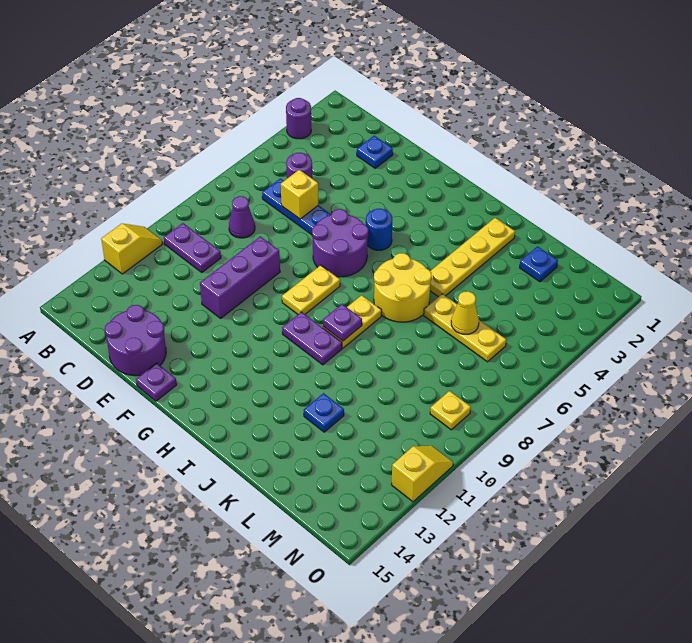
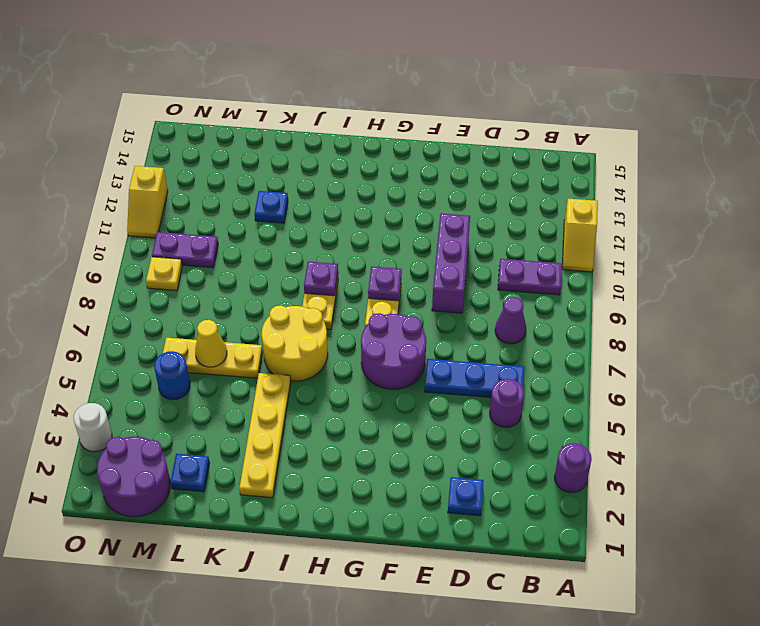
yellow 1x1 brick [281,170,318,219] -> none
purple 2x2 round brick [105,305,166,376] -> purple 2x2 round brick moved to [97,437,171,517]
purple 1x1 plate [136,363,177,401] -> purple 1x1 plate moved to [368,267,402,301]
blue 1x1 round brick [366,209,392,250] -> blue 1x1 round brick moved to [154,351,190,400]
purple 1x2 plate [282,312,342,365] -> purple 1x2 plate moved to [152,232,218,268]
none -> white 1x1 round brick [74,403,112,452]

